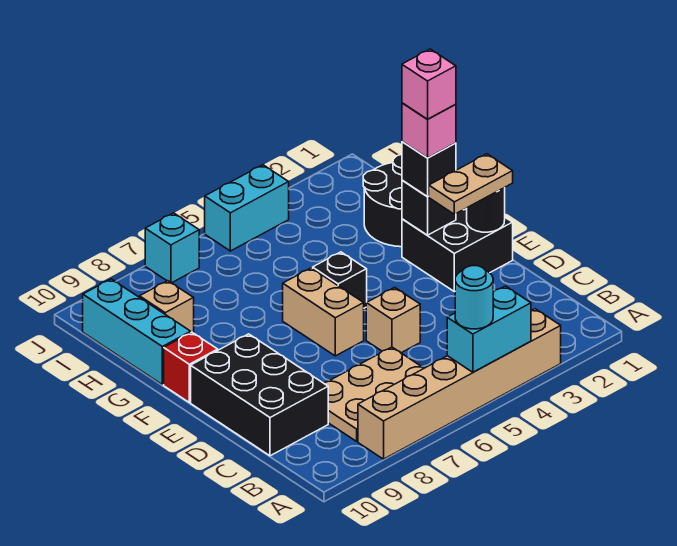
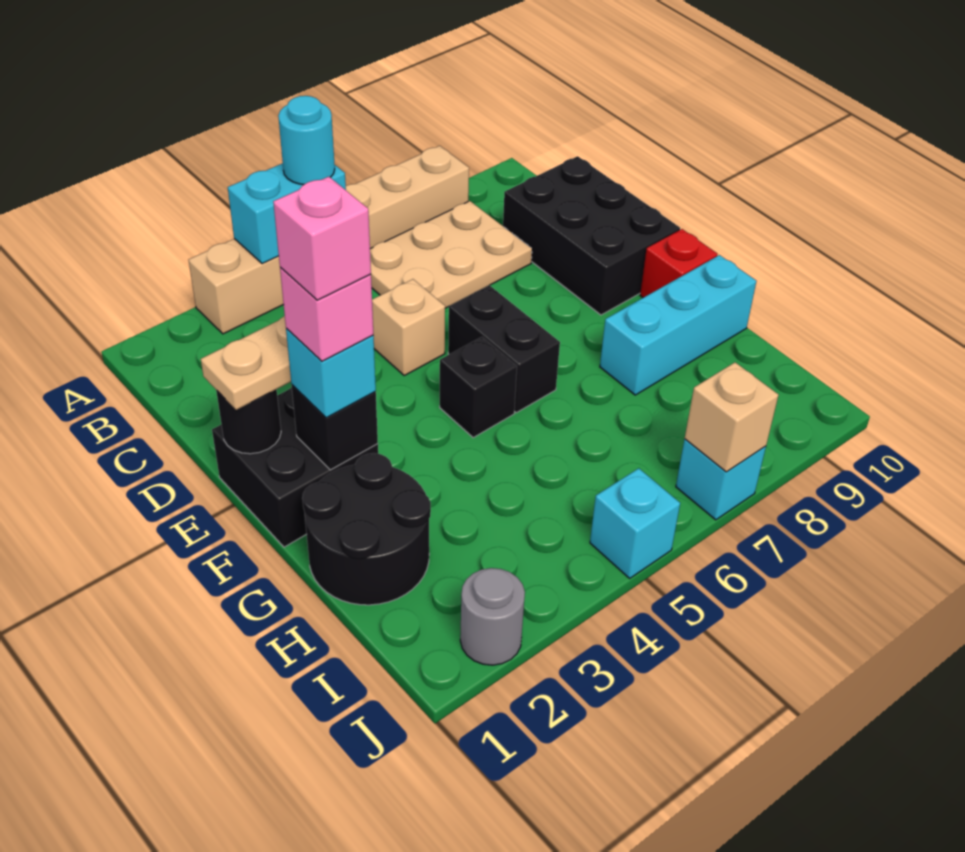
tan 1x2 brick [283,268,364,356] -> black 1x2 brick [448,285,560,413]
black 1x1 brick [402,142,456,197] -> cyan 1x1 brick [286,328,376,418]
cyan 1x3 brick [83,279,191,385] -> cyan 1x3 brick turned to [600,255,756,395]
tan 1x1 brick [140,281,194,333] -> tan 1x1 brick moved to [685,362,778,472]
none -> grey 1x1 round brick [460,568,525,665]
cyan 1x2 brick [205,165,289,251] -> cyan 1x1 brick [590,468,680,578]

